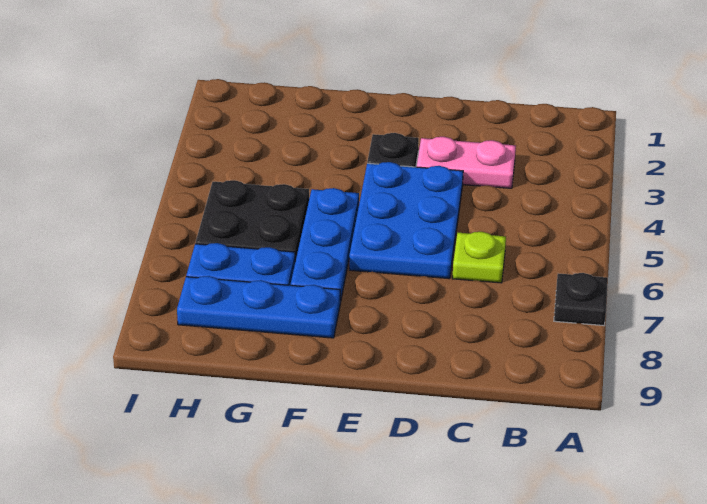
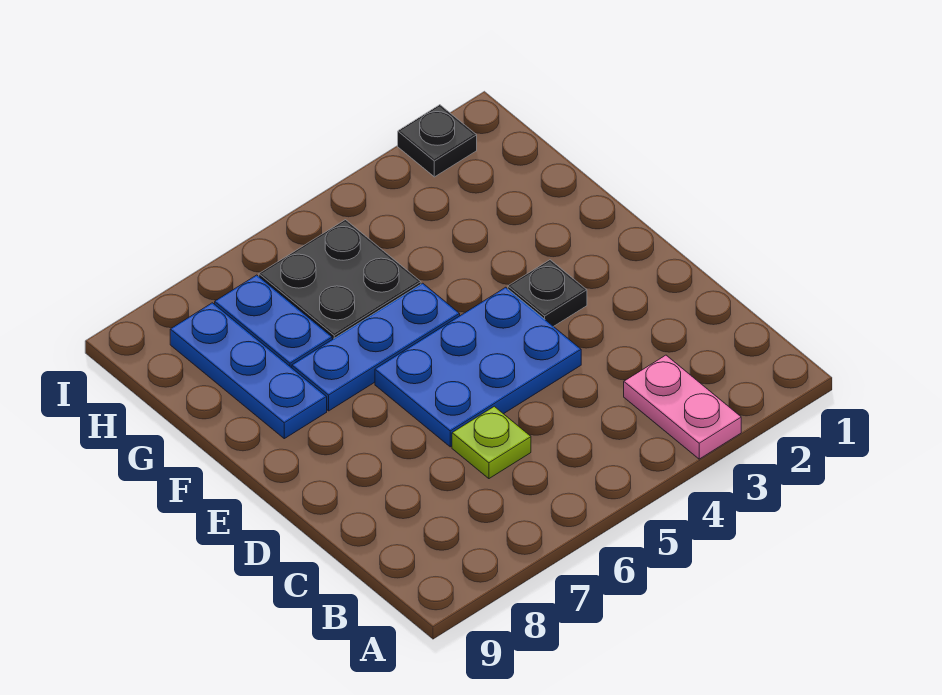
black 1x1 plate [554,273,608,326] -> black 1x1 plate moved to [398,105,477,177]
pink 1x2 plate [416,137,516,188] -> pink 1x2 plate moved to [624,355,741,459]

